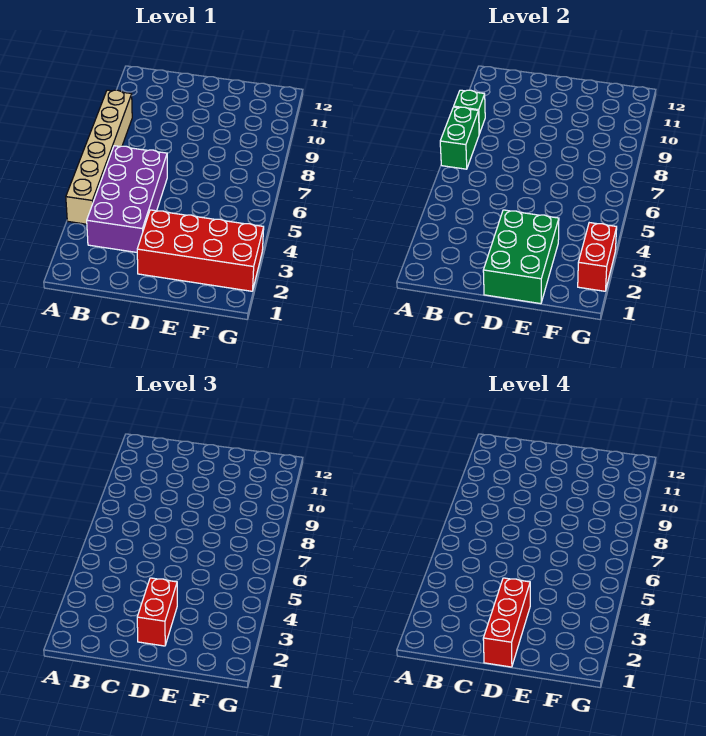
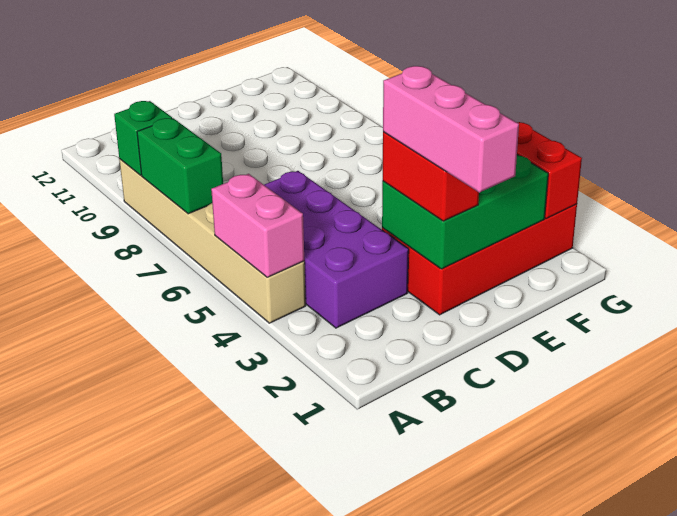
none -> pink 1x2 brick [211,174,304,277]
green 2x3 brick [483,210,559,304] -> green 2x3 brick turned to [382,155,548,269]
red 1x3 brick [483,578,530,667] -> pink 1x3 brick [383,66,519,192]

